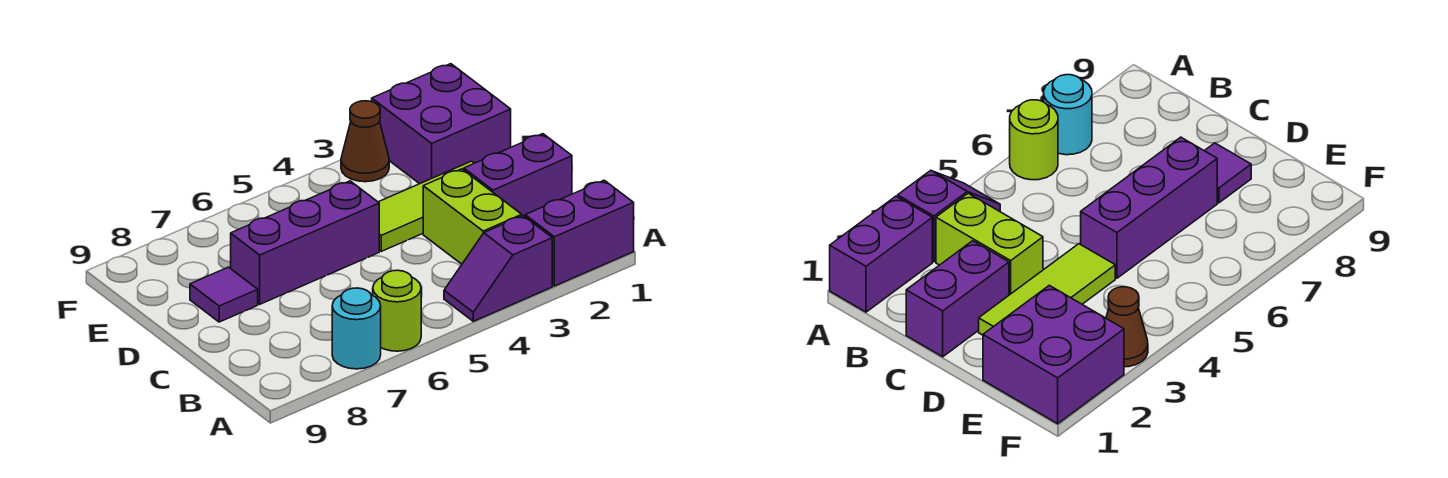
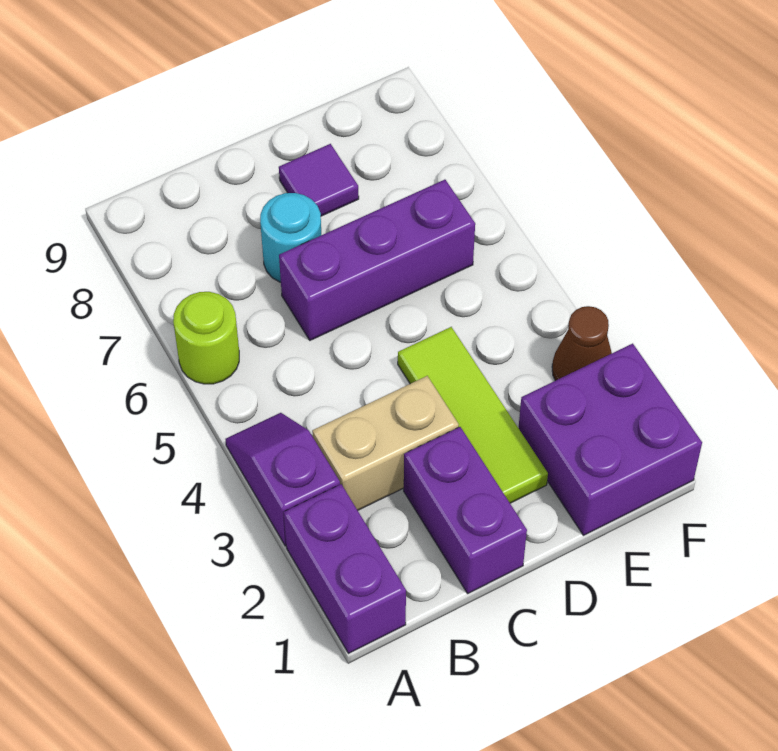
cyan 1x1 round brick [332,288,381,369] -> cyan 1x1 round brick moved to [260,193,321,282]
lime 1x2 brick [423,169,522,264] -> tan 1x2 brick [312,376,459,510]
purple 1x3 brick [231,181,379,304] -> purple 1x3 brick turned to [279,180,475,340]

